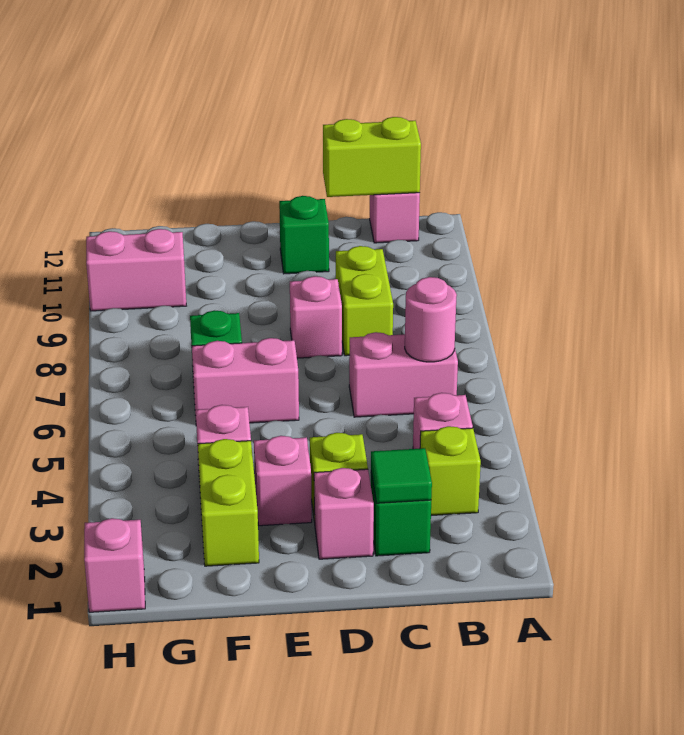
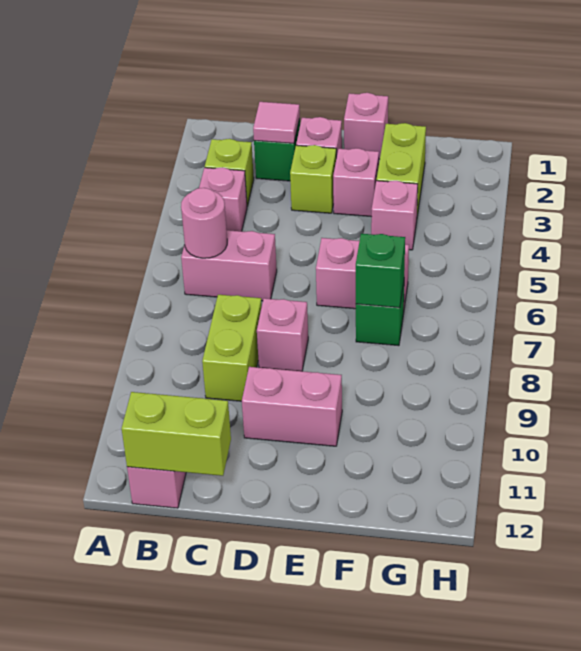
green 1x1 tile [371,448,432,503] -> pink 1x1 tile [253,102,300,143]
green 1x1 brick [279,196,329,274] -> green 1x1 brick moved to [356,234,405,308]
pink 1x2 brick [86,229,186,311] -> pink 1x2 brick moved to [242,367,342,446]
pink 1x1 brick [84,518,145,612] -> pink 1x1 brick moved to [344,93,388,159]

